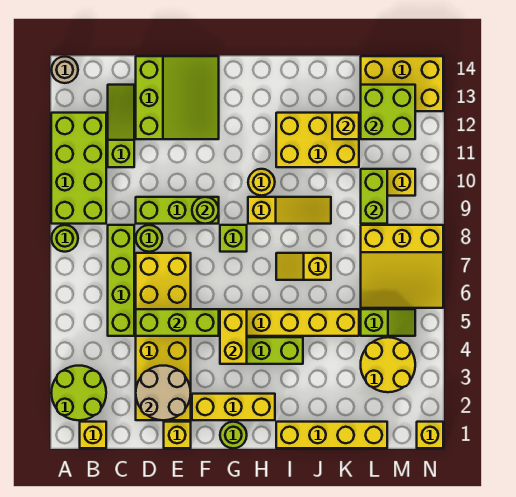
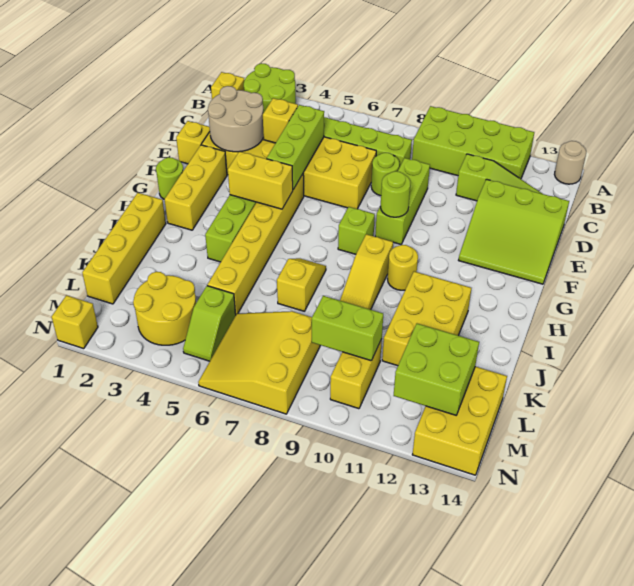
lime 1x1 round brick [51,225,78,252] -> none
yellow 1x1 brick [332,113,359,139] -> yellow 1x1 brick moved to [263,98,298,143]

